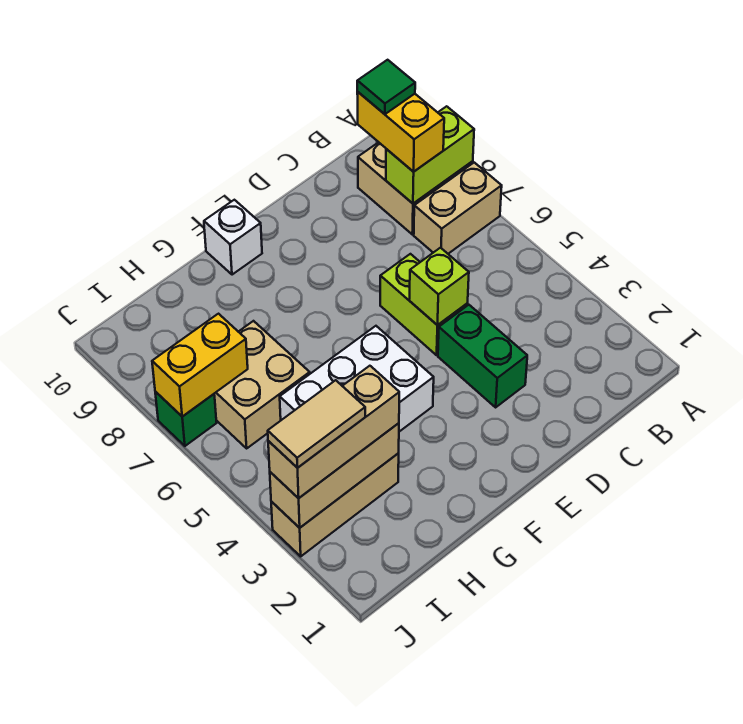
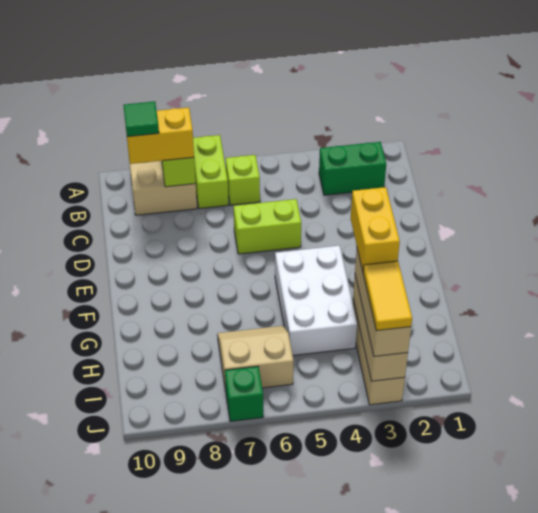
tan 1x2 brick [414,163,502,254] -> lime 1x2 brick [193,135,229,209]
green 1x2 brick [438,305,527,407] -> green 1x2 brick moved to [319,142,386,195]
lime 1x1 brick [409,248,469,325] -> lime 1x1 brick moved to [226,155,260,205]
white 1x1 brick [204,200,262,275] -> none
tan 2x2 brick [214,321,310,448] -> tan 2x2 slope [217,326,293,391]
tan 1x2 tile [268,380,365,468] -> yellow 1x2 tile [363,261,412,331]
yellow 1x2 brick [152,314,248,417] -> yellow 1x2 brick moved to [351,187,400,271]

